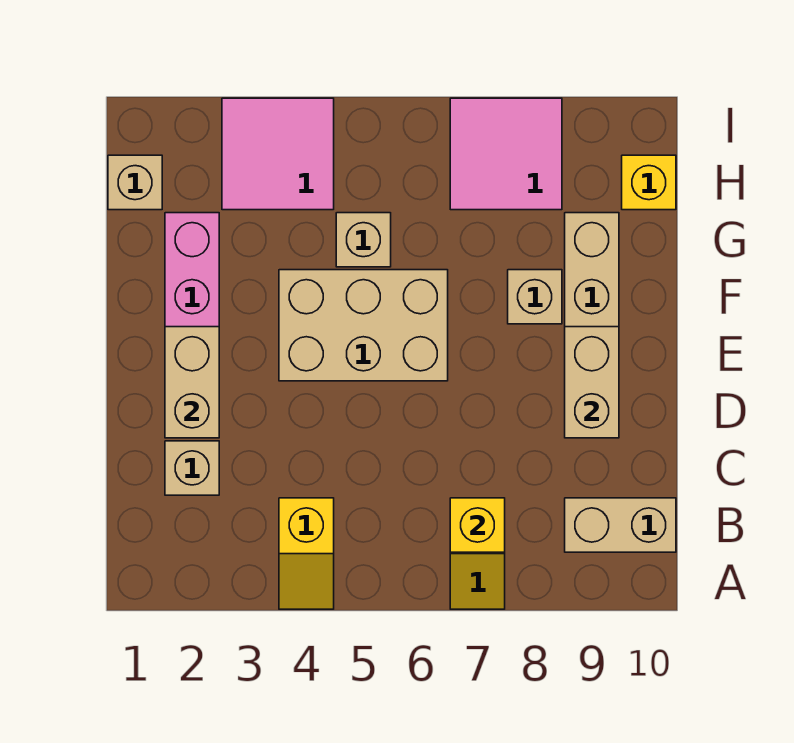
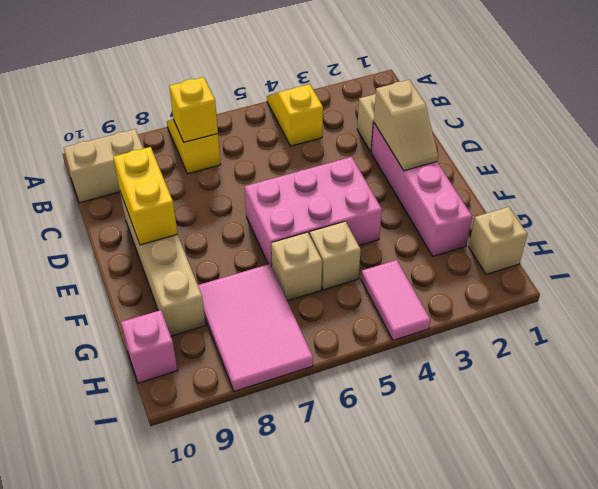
tan 1x2 brick [165,327,219,438] -> tan 1x2 slope [374,80,438,171]
tan 1x2 brick [565,327,619,438] -> yellow 1x2 brick [113,147,178,245]
tan 2x3 brick [279,270,448,381] -> pink 2x3 brick [245,157,382,267]
tan 1x1 brick [508,270,562,324] -> tan 1x1 brick moved to [271,232,322,301]
pink 2x2 tile [222,98,334,210] -> pink 1x2 tile [361,260,430,340]
pink 2x2 tile [450,98,562,210] -> pink 2x3 tile [198,264,313,391]
yellow 1x1 brick [622,155,676,210] -> pink 1x1 brick [121,310,178,383]

